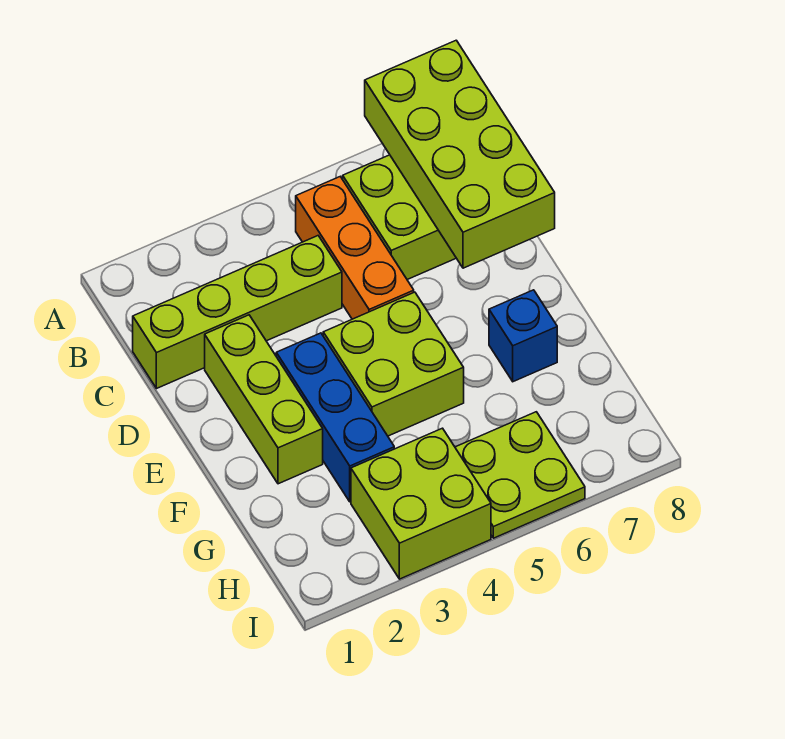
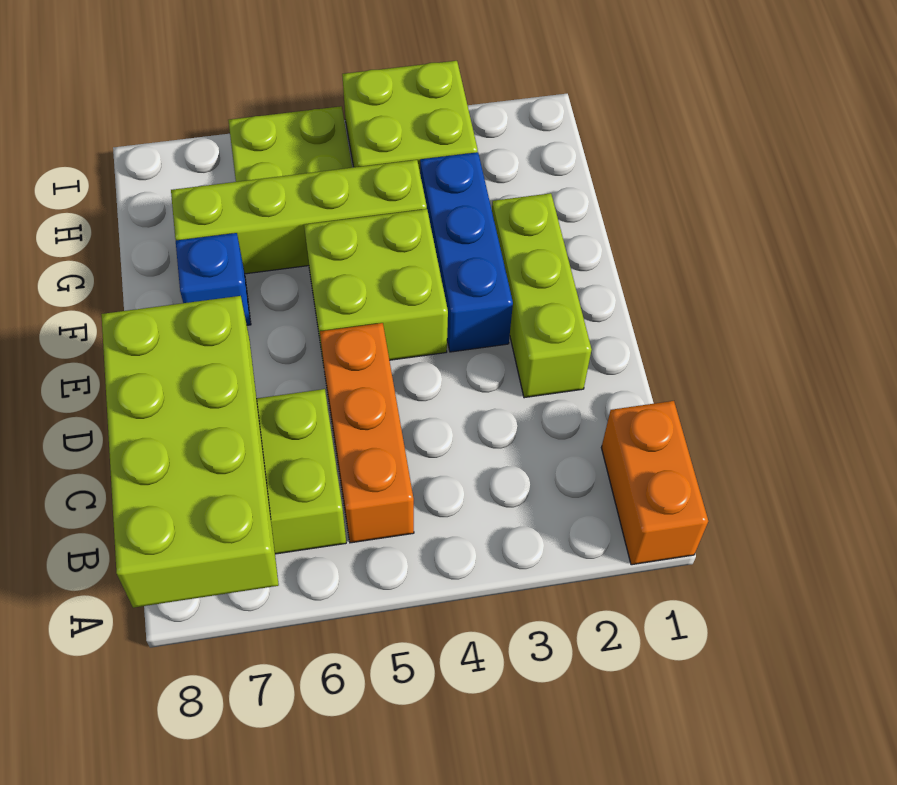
none -> orange 1x2 brick [601,401,708,565]
lime 1x4 brick [133,236,342,389] -> lime 1x4 brick moved to [171,160,427,274]

